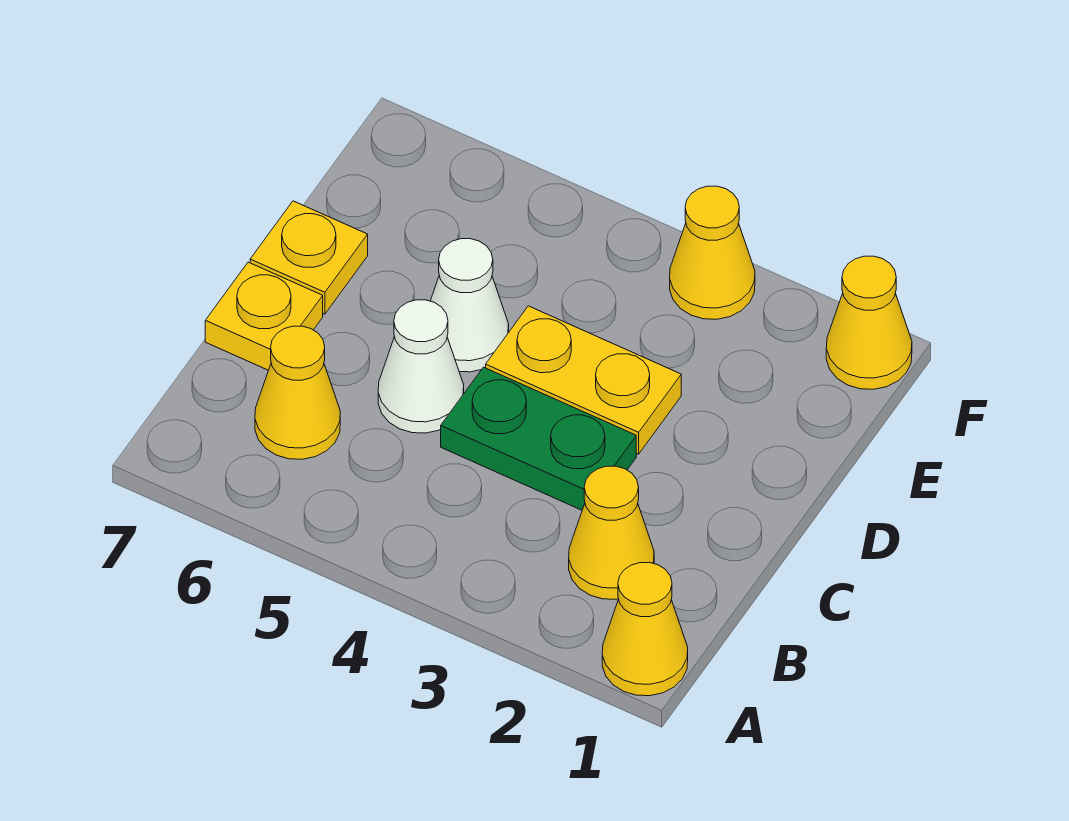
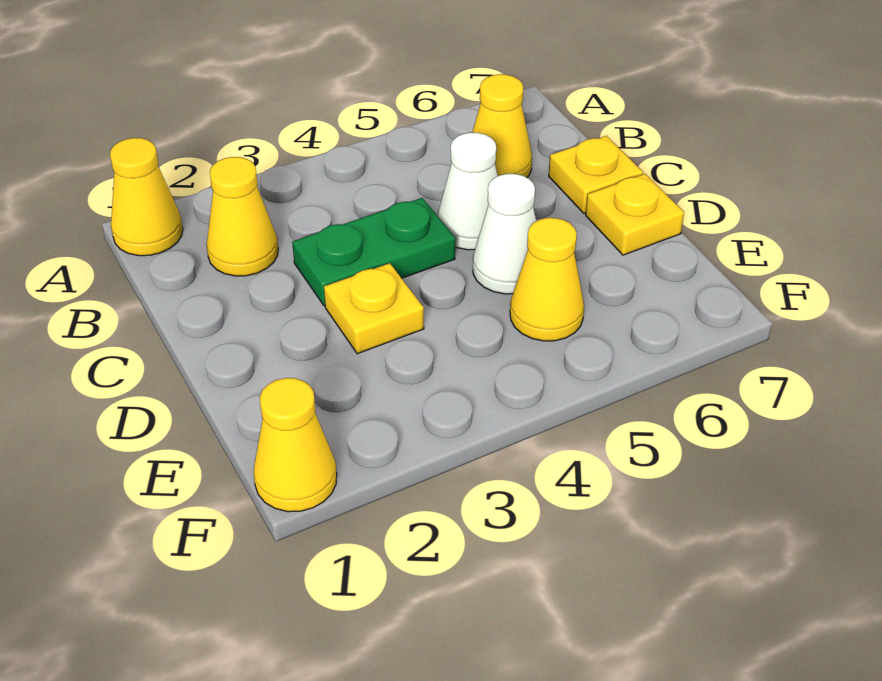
yellow 1x2 plate [486,306,681,454] -> yellow 1x1 plate [324,263,424,354]
yellow 1x1 cone [670,186,755,319] -> yellow 1x1 cone moved to [510,218,584,341]

